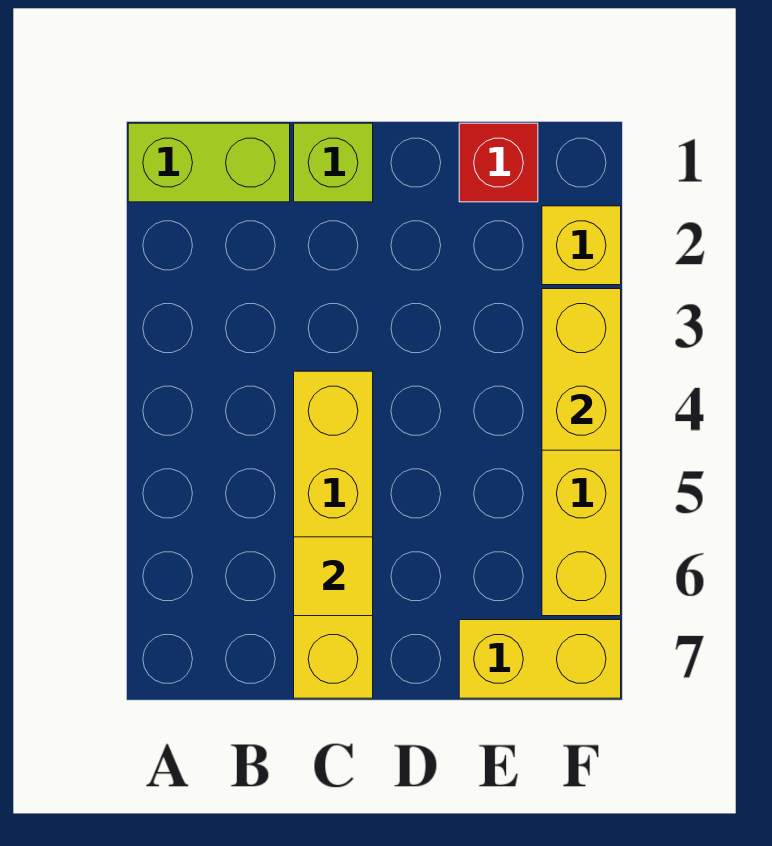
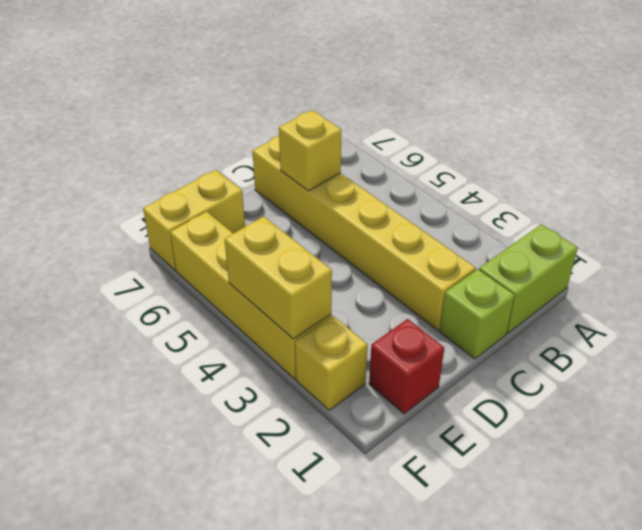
yellow 1x4 brick [294,371,373,698] -> yellow 1x6 brick [253,136,476,330]
yellow 1x1 tile [294,537,373,616] -> yellow 1x1 brick [279,110,341,191]

